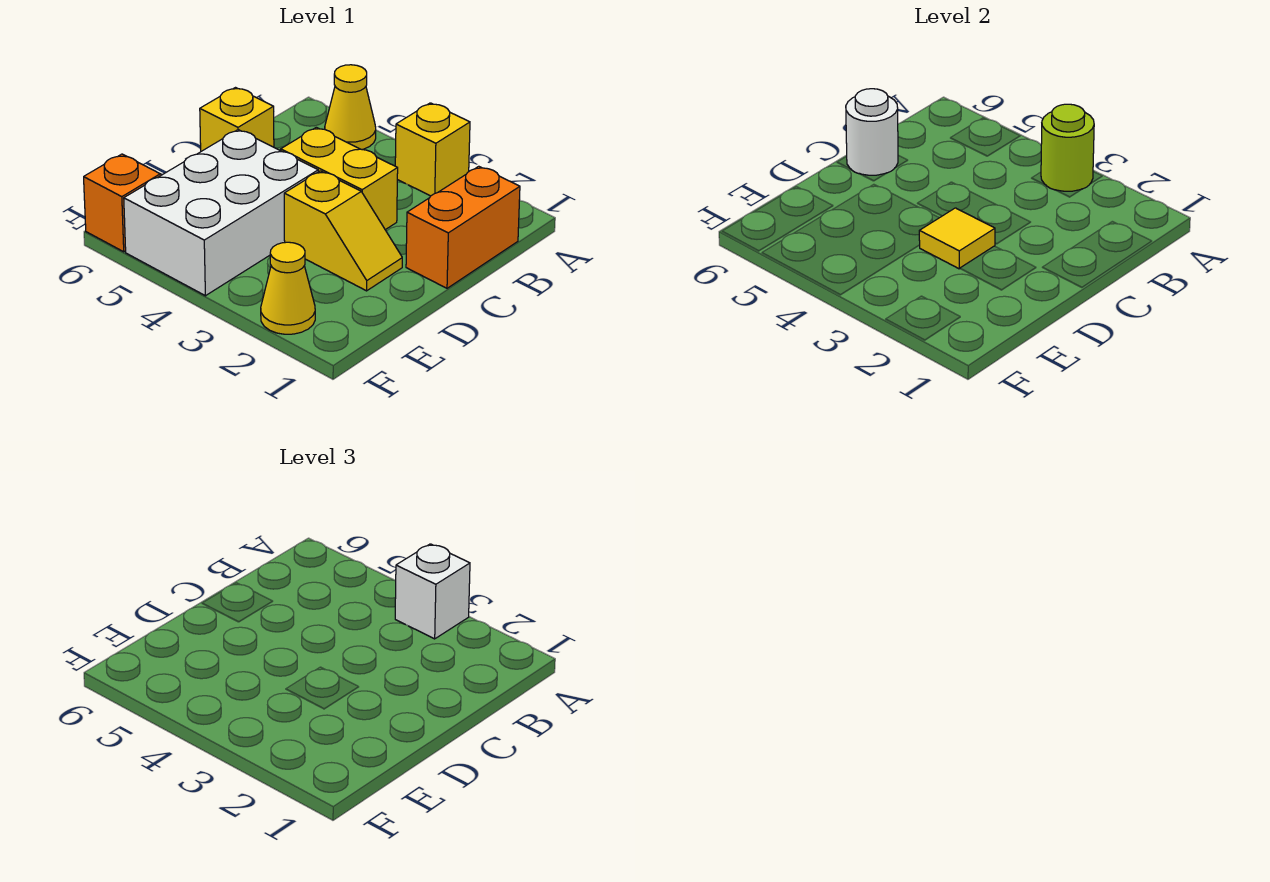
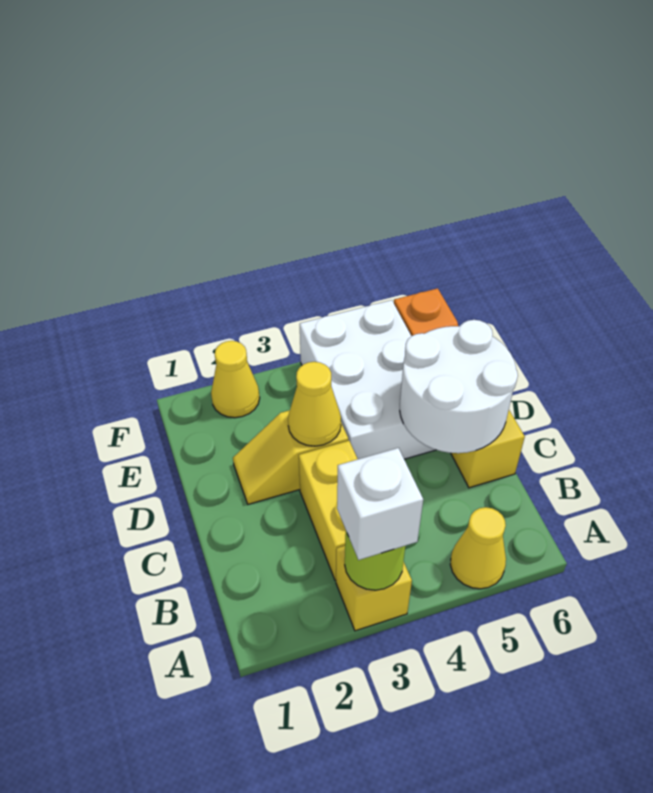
orange 1x2 brick [406,166,520,288] -> none
yellow 1x2 brick [281,127,398,230] -> yellow 1x2 brick turned to [299,441,358,580]
white 1x1 round brick [846,89,898,175] -> white 2x2 round brick [400,320,518,453]
yellow 1x1 tile [919,208,995,269] -> yellow 1x1 cone [288,362,341,446]

